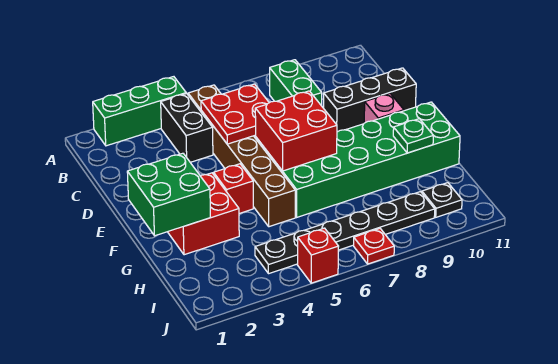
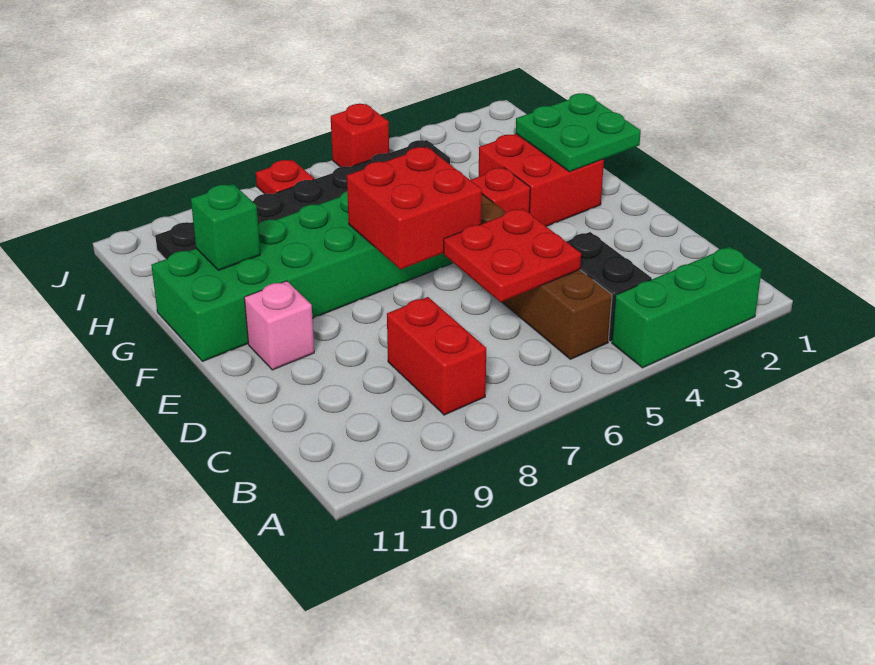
green 1x2 brick [270,60,322,106] -> red 1x2 brick [387,297,486,415]
black 1x3 brick [324,68,416,132] -> none
green 2x2 brick [127,153,210,236] -> green 2x2 plate [516,93,641,172]
green 1x1 plate [393,119,433,153] -> green 1x1 brick [191,184,260,270]

